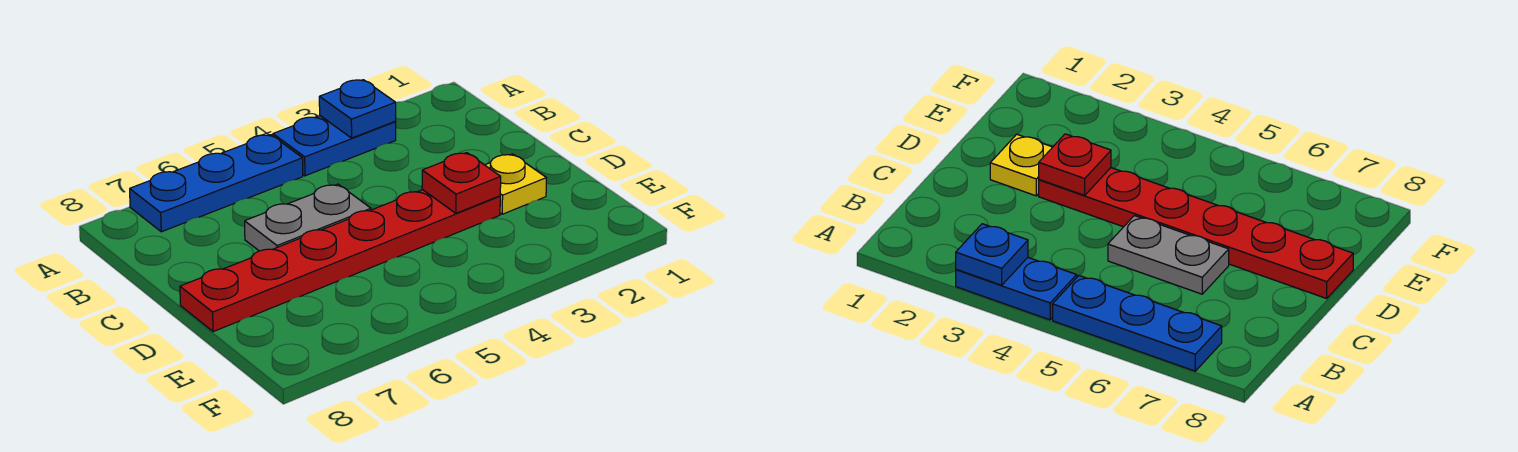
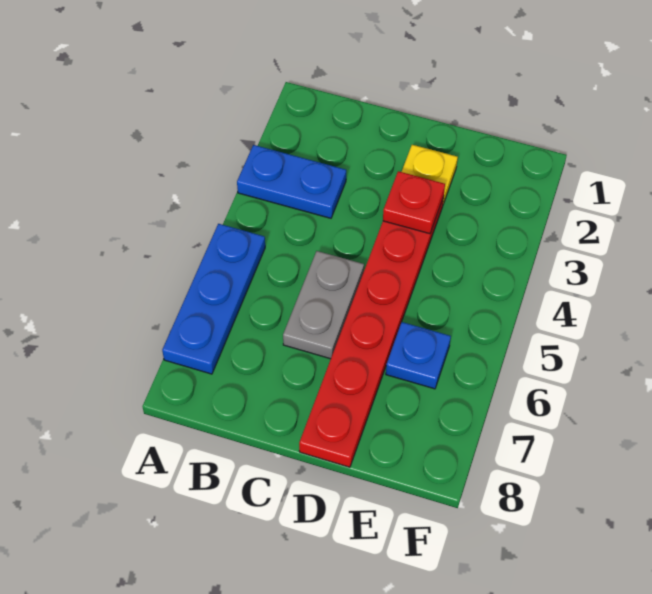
blue 1x2 plate [273,116,396,176] -> blue 1x2 plate turned to [237,145,346,218]
blue 1x1 plate [319,80,396,138] -> blue 1x1 plate moved to [386,322,451,389]

